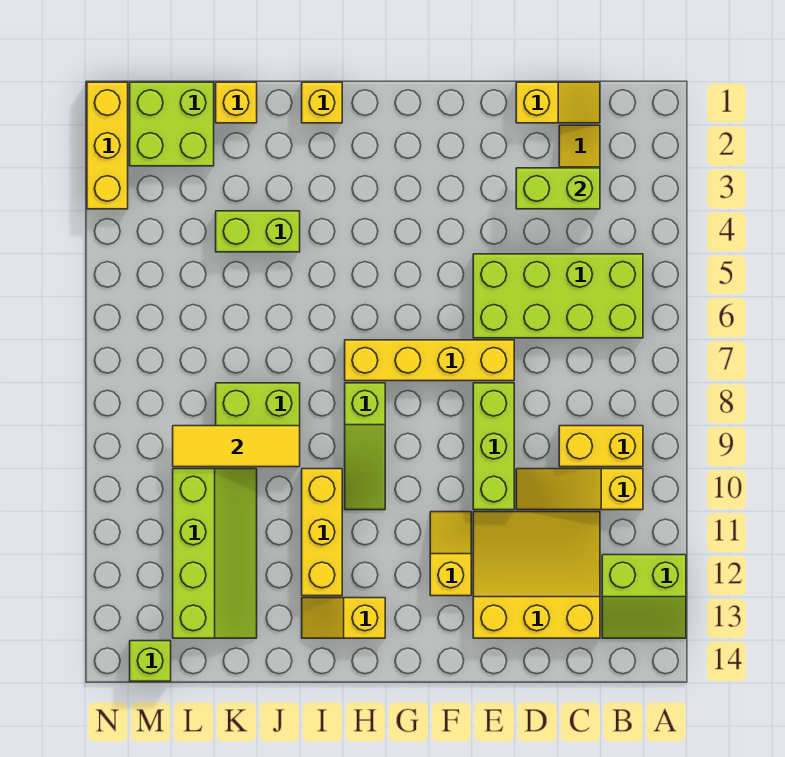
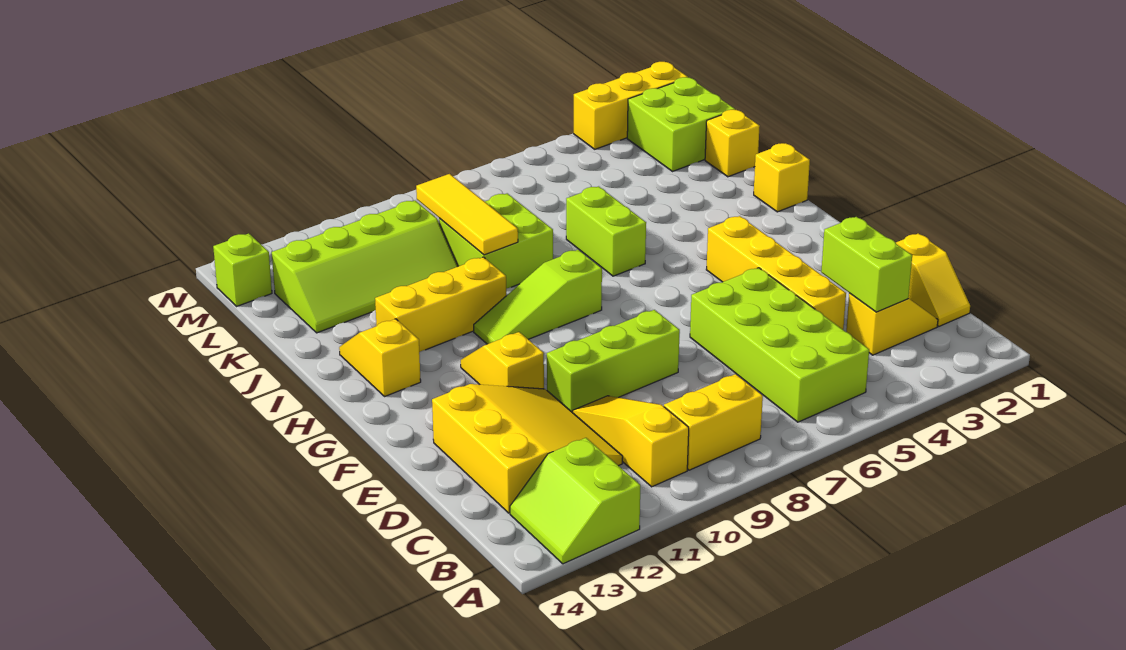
yellow 1x2 brick [559,426,643,467] -> yellow 1x2 brick turned to [664,374,763,470]
yellow 1x4 brick [345,340,514,381] -> yellow 1x4 brick moved to [706,216,846,329]
yellow 1x2 slope [430,512,471,596] -> yellow 1x2 slope turned to [461,332,544,389]
lime 1x2 brick [216,211,300,252] -> lime 1x2 brick moved to [566,186,646,276]

